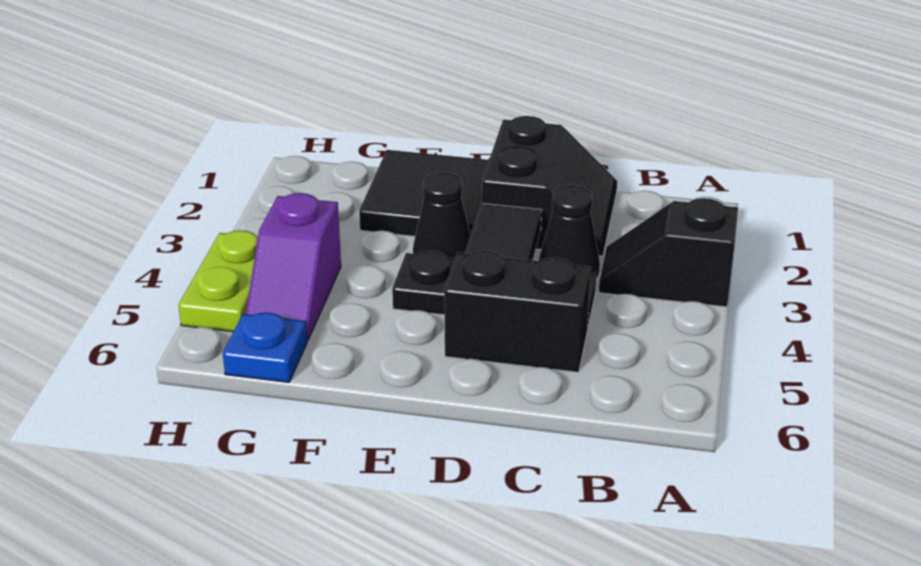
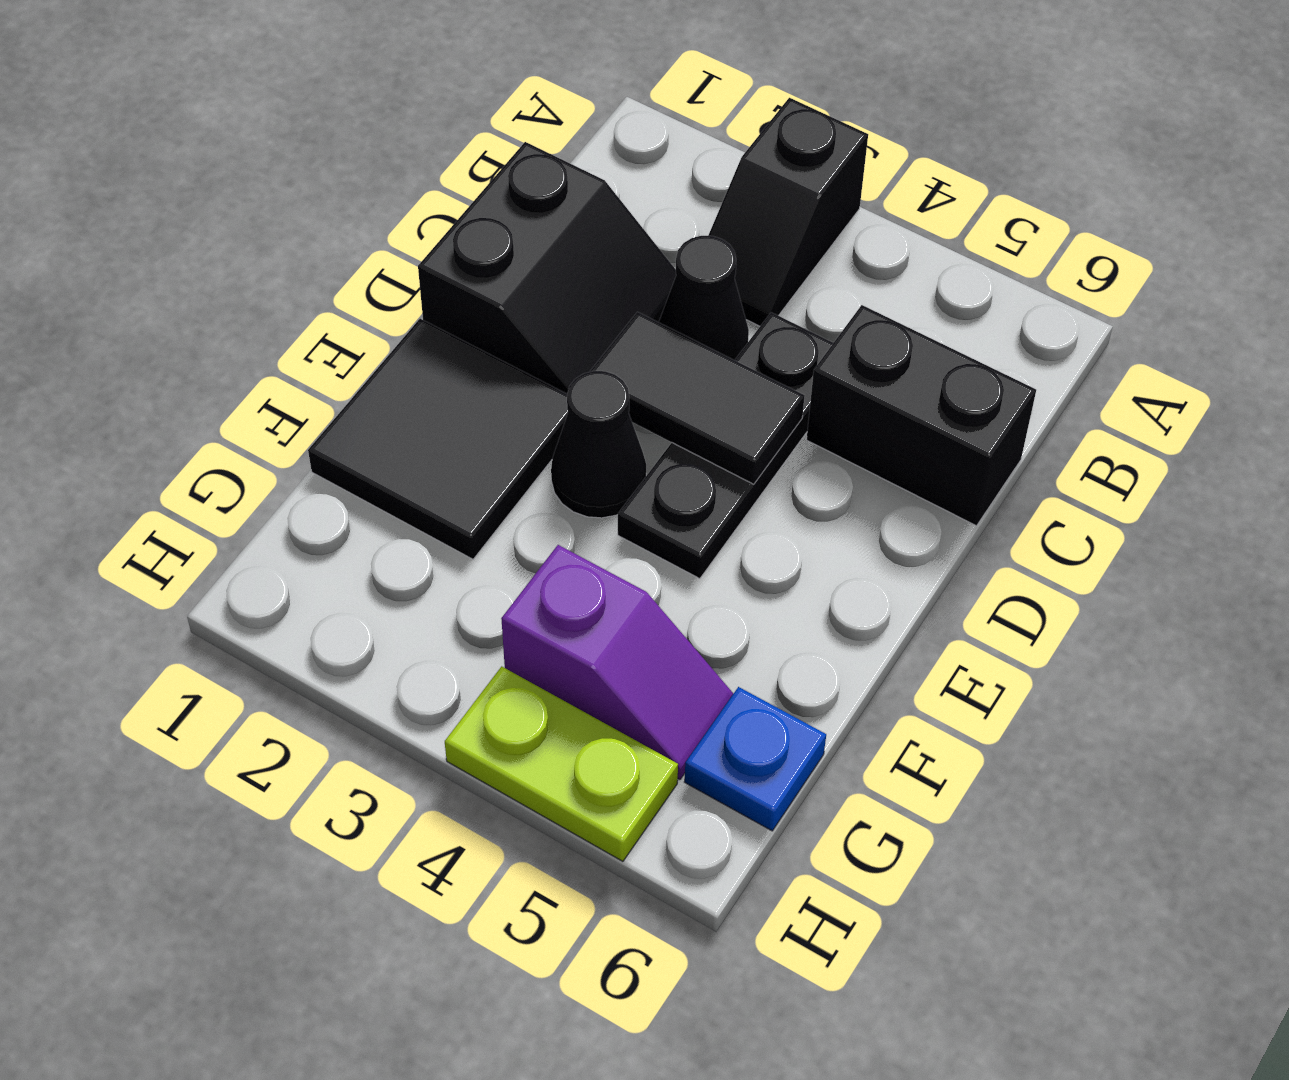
black 2x2 slope [482,116,617,256] -> black 2x2 slope turned to [418,142,676,394]
black 1x2 brick [444,250,591,372] -> black 1x2 brick turned to [807,305,1036,526]

